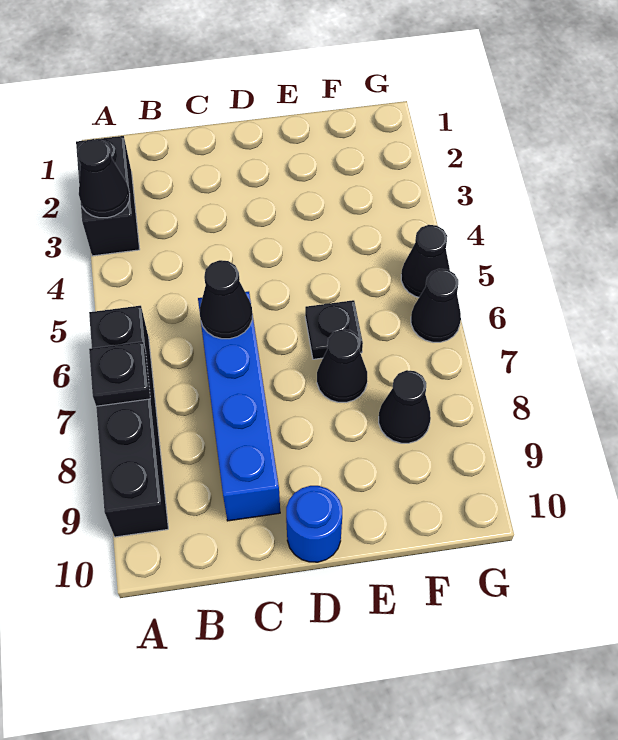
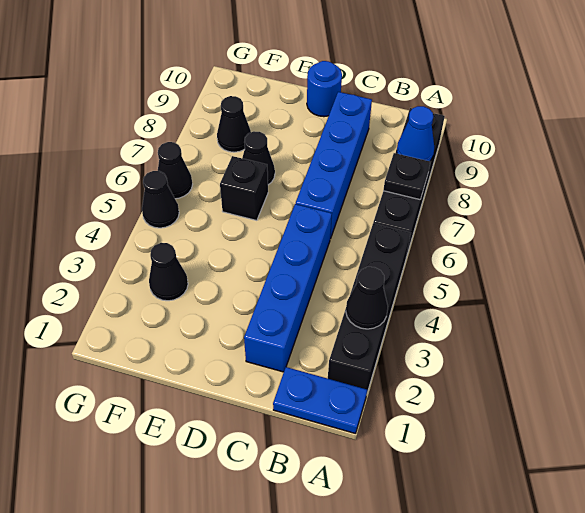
none -> blue 1x2 plate [273,367,367,433]
black 1x2 brick [76,136,140,256] -> black 1x4 brick [328,223,411,392]
none -> blue 1x1 cone [397,106,434,161]
none -> blue 1x4 brick [244,204,332,372]
black 1x1 cone [200,260,252,339] -> black 1x1 cone moved to [149,243,188,301]
black 1x1 plate [305,300,363,359] -> black 1x1 brick [220,156,268,220]

